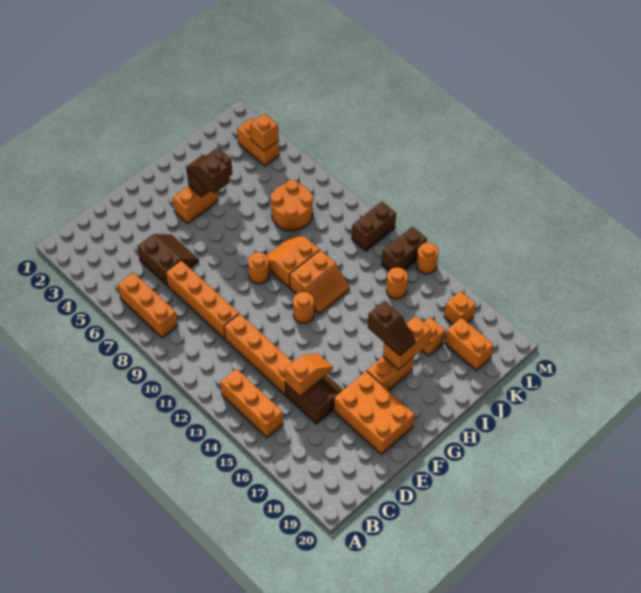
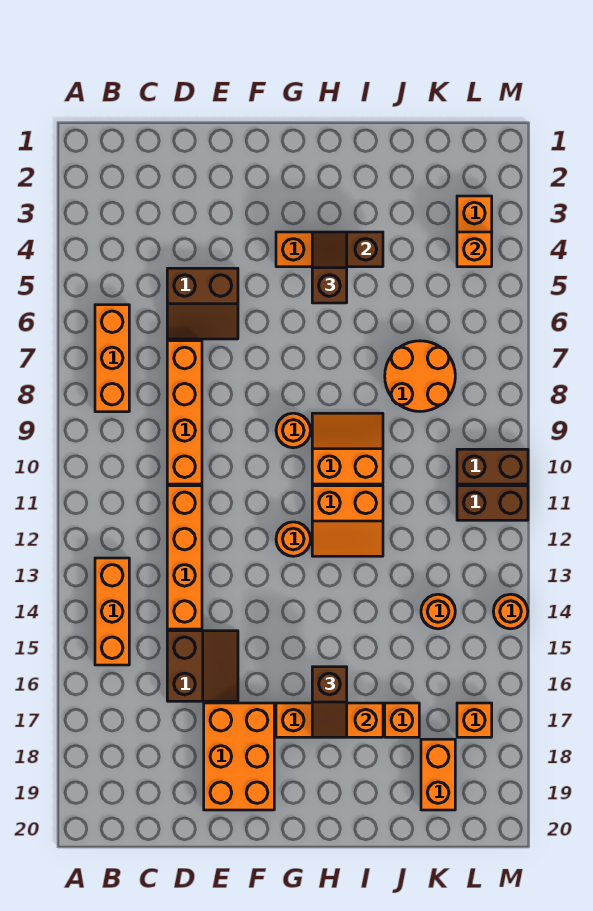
brown 2x2 slope [137,234,199,285] -> brown 2x2 slope turned to [167,268,238,339]
orange 1x2 slope [285,353,333,397] -> none
brown 1x2 brick [382,226,427,271] -> brown 1x2 brick moved to [457,449,528,484]

